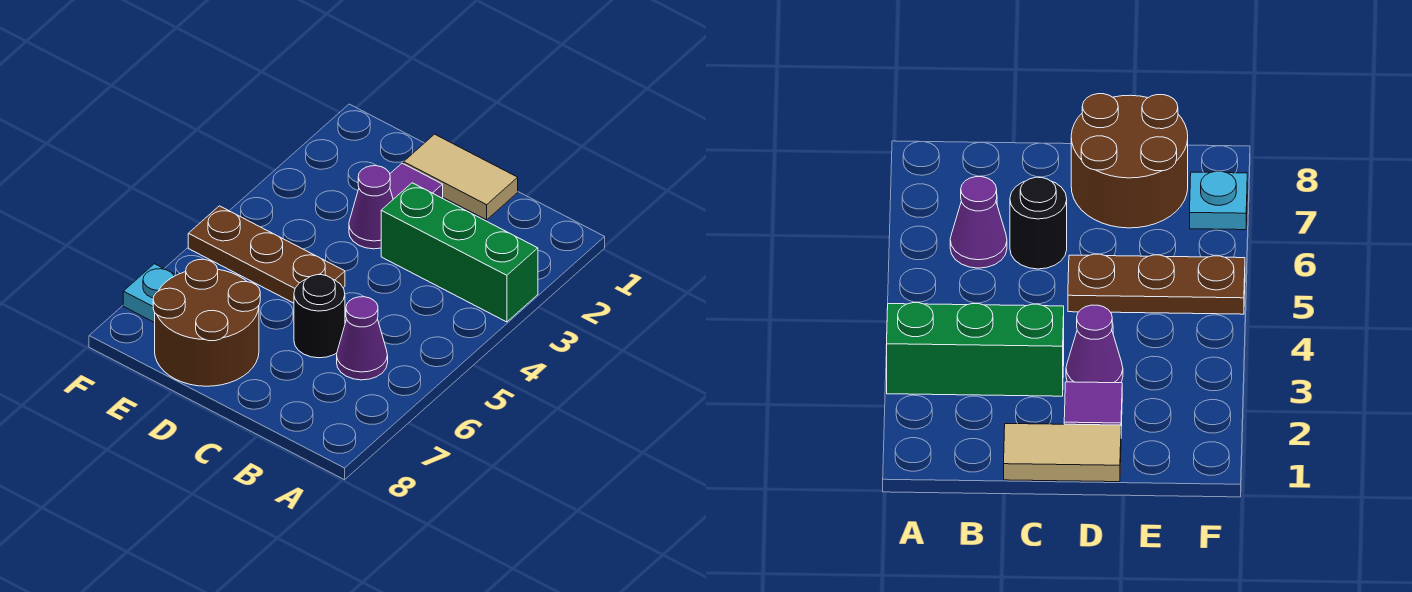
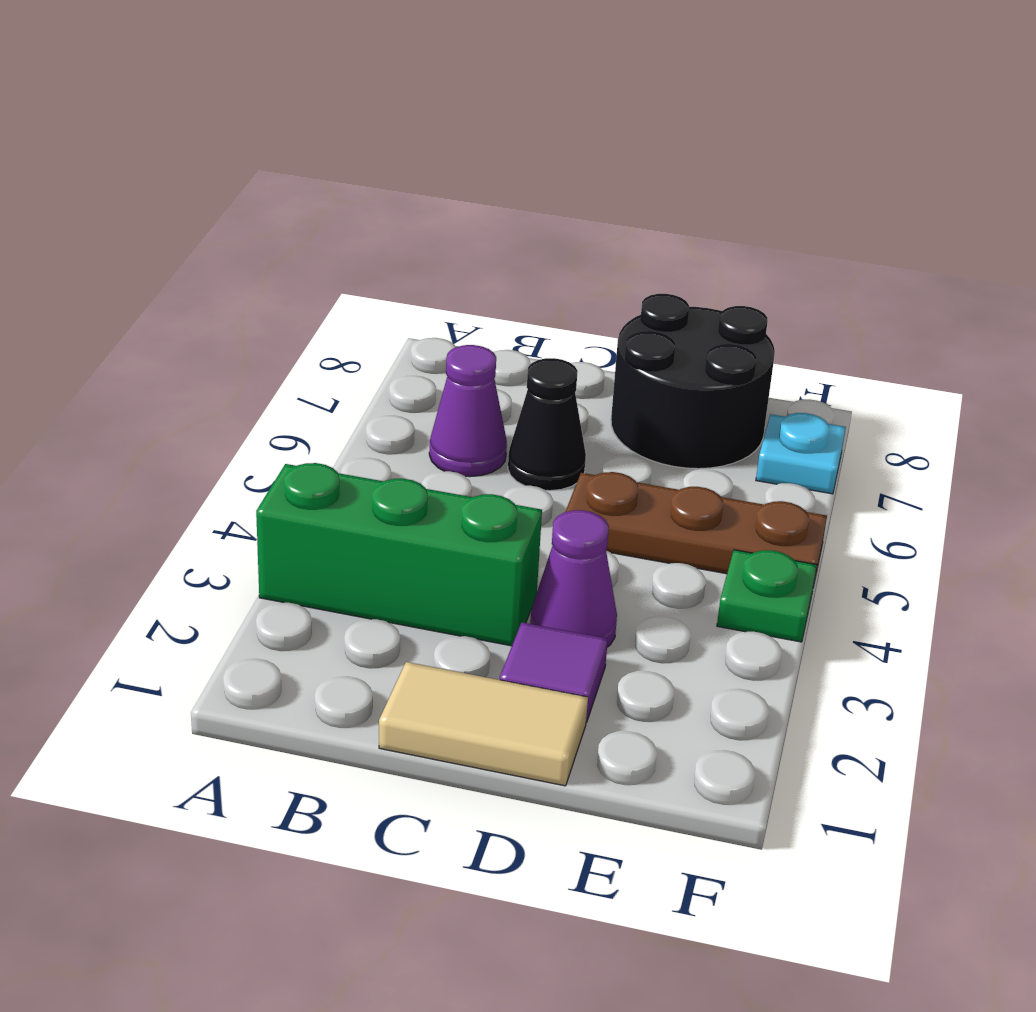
black 1x1 round brick [294,275,345,358] -> black 1x1 cone [508,358,586,491]
brown 2x2 round brick [153,259,260,386] -> black 2x2 round brick [611,294,775,469]
none -> green 1x1 plate [717,550,817,642]

